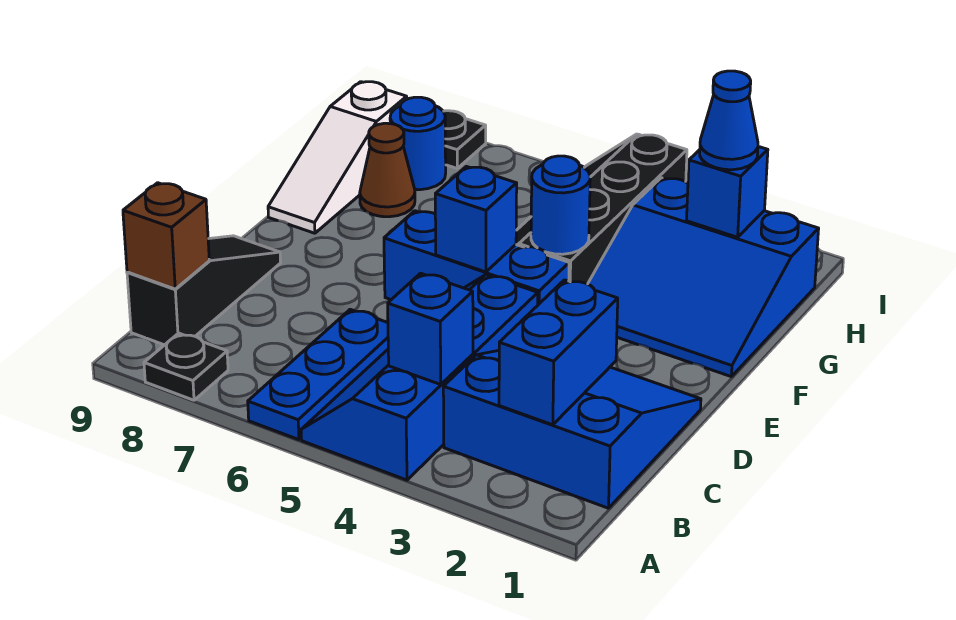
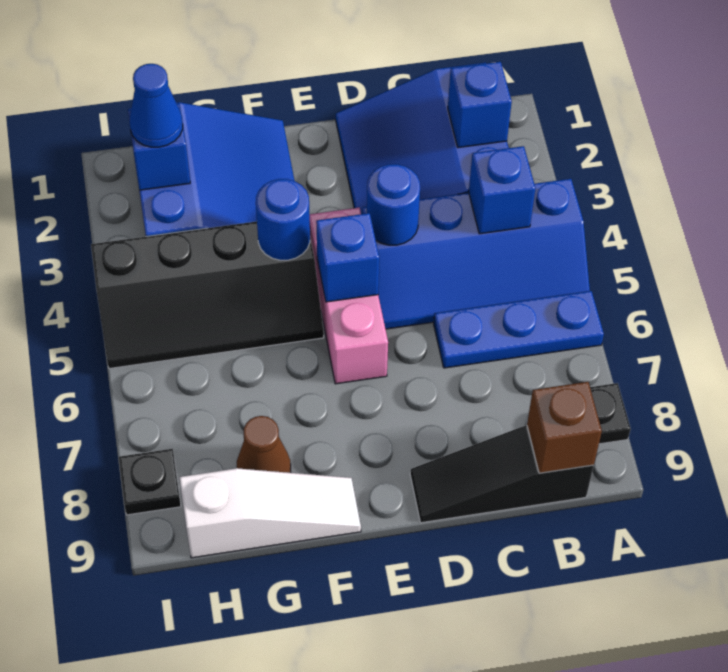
blue 1x2 brick [499,280,618,425] -> blue 1x1 brick [448,62,512,148]
blue 1x3 brick [384,211,569,305] -> pink 1x3 brick [310,208,388,384]
blue 1x1 round brick [390,97,446,190] -> blue 1x1 round brick moved to [367,164,420,245]

